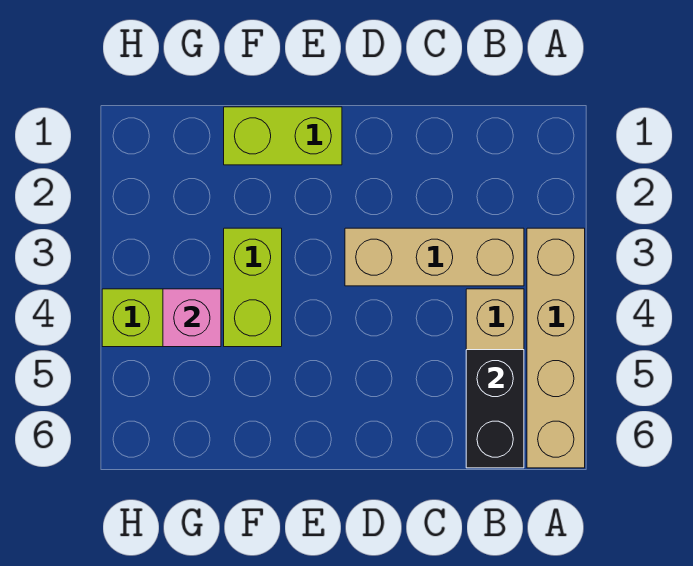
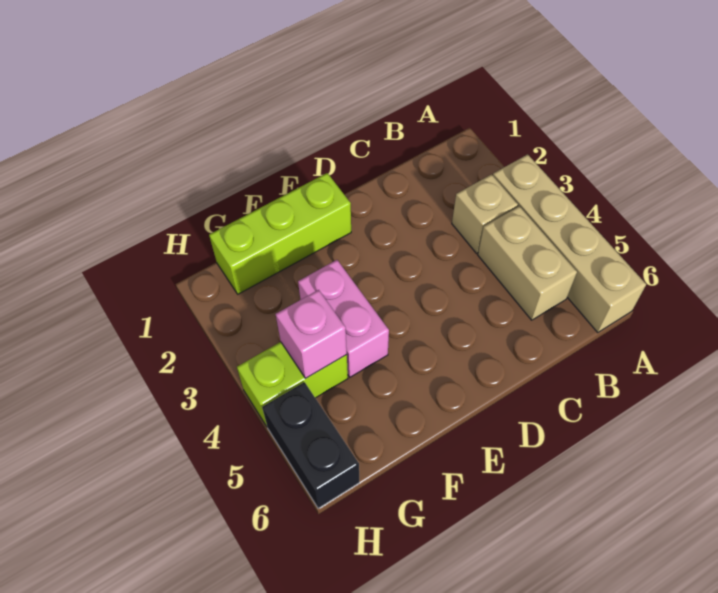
tan 1x3 brick [345,228,524,286] -> tan 1x1 brick [452,174,518,253]
black 1x2 brick [466,350,524,468] -> black 1x2 brick moved to [262,382,359,508]
lime 1x2 brick [224,107,342,165] -> lime 1x3 brick [209,173,351,294]
lime 1x2 brick [224,228,282,347] -> pink 1x2 brick [298,260,389,377]

